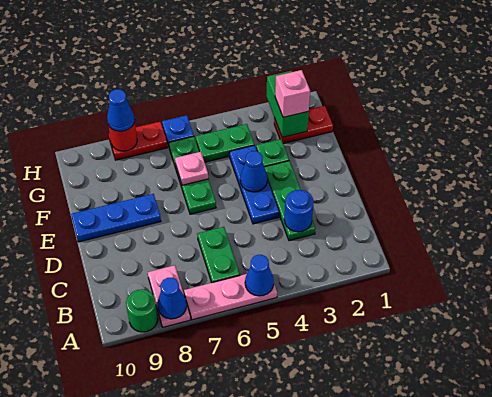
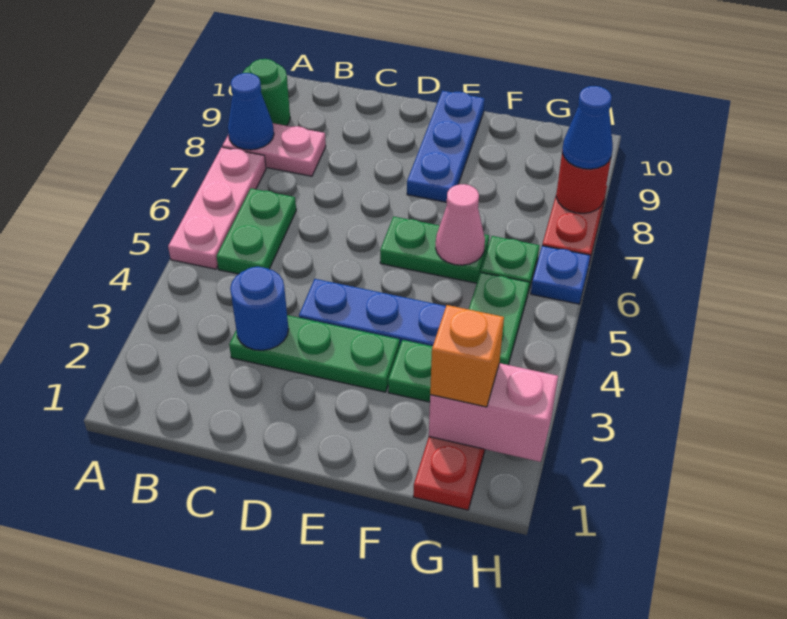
blue 1x1 cone [245,255,274,296] -> none
green 1x2 plate [197,227,240,283] -> green 1x2 plate turned to [216,188,296,274]
blue 1x1 cone [240,151,267,192] -> none
pink 1x1 plate [175,152,208,185] -> pink 1x1 cone [436,184,485,265]
green 1x2 brick [266,71,309,137] -> pink 1x2 brick [429,363,558,462]
pink 1x1 brick [275,70,310,117] -> orange 1x1 brick [430,305,504,407]

